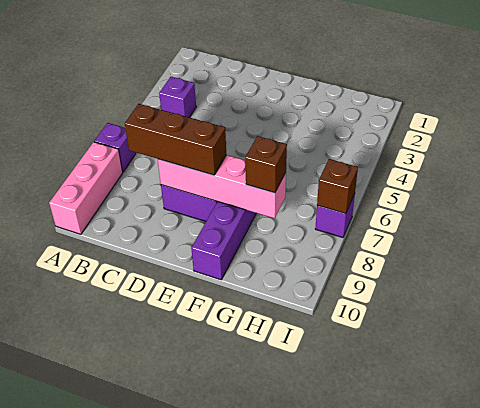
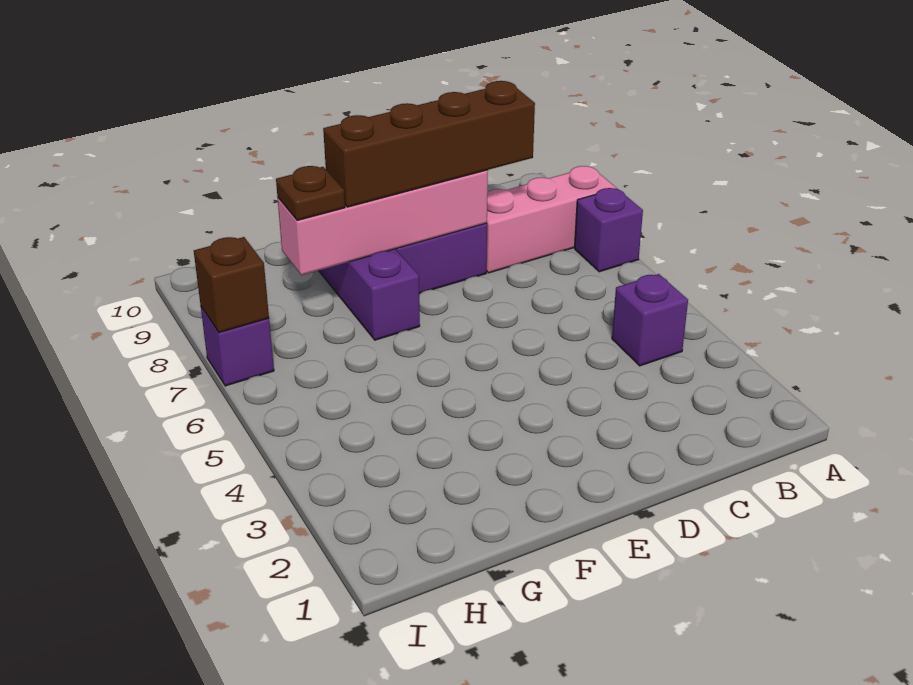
pink 1x3 brick [49,142,123,234] -> pink 1x3 brick turned to [486,166,616,273]
brown 1x3 brick [125,104,226,175] -> brown 1x4 brick [323,81,535,207]
brown 1x1 brick [245,136,287,193] -> brown 1x1 plate [276,166,345,220]

